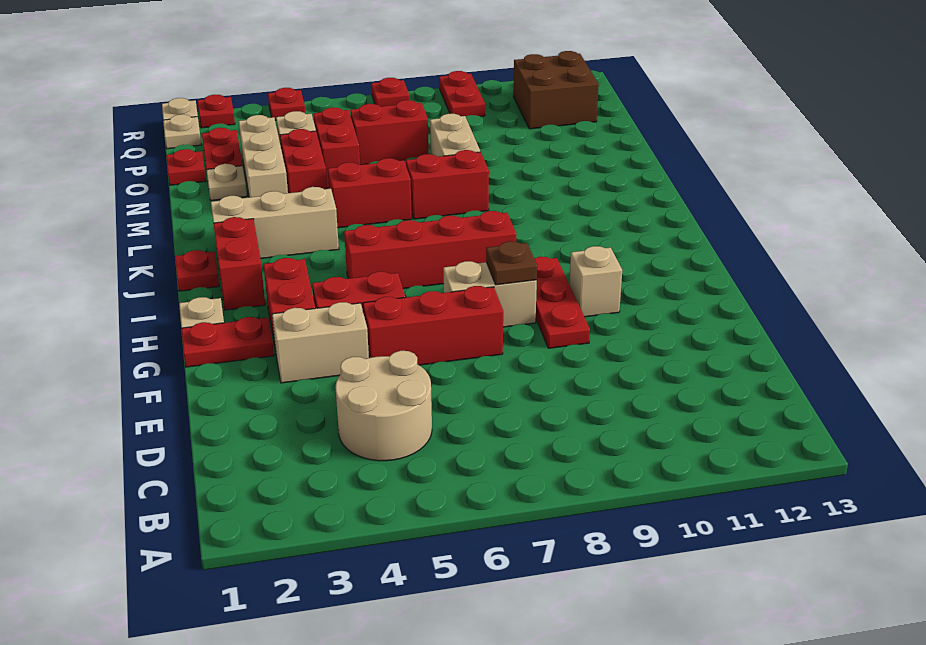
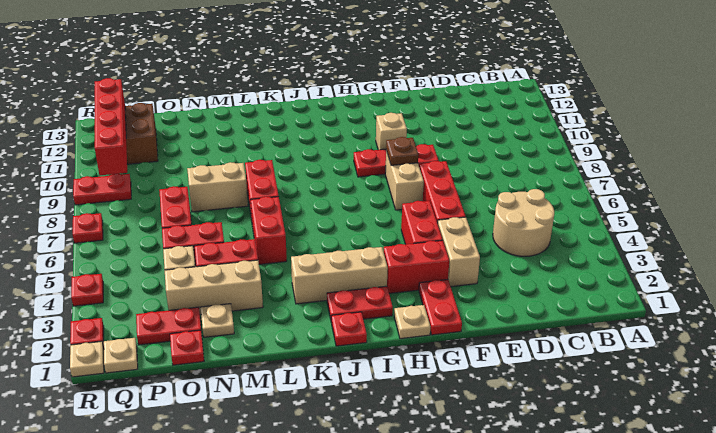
red 1x2 brick [213,217,265,310] -> red 1x2 plate [327,286,393,323]
red 1x4 brick [344,211,516,289] -> red 1x4 brick moved to [95,78,127,175]
tan 1x3 brick [211,187,339,259] -> tan 1x3 brick turned to [291,247,388,304]

